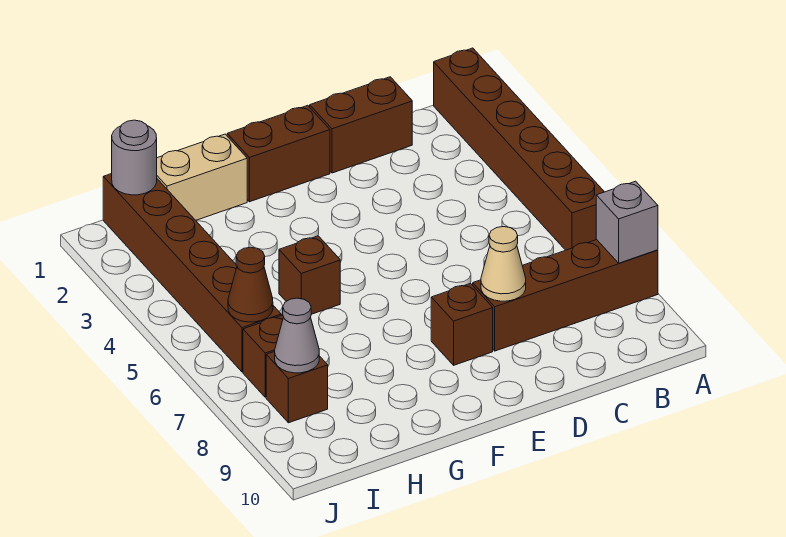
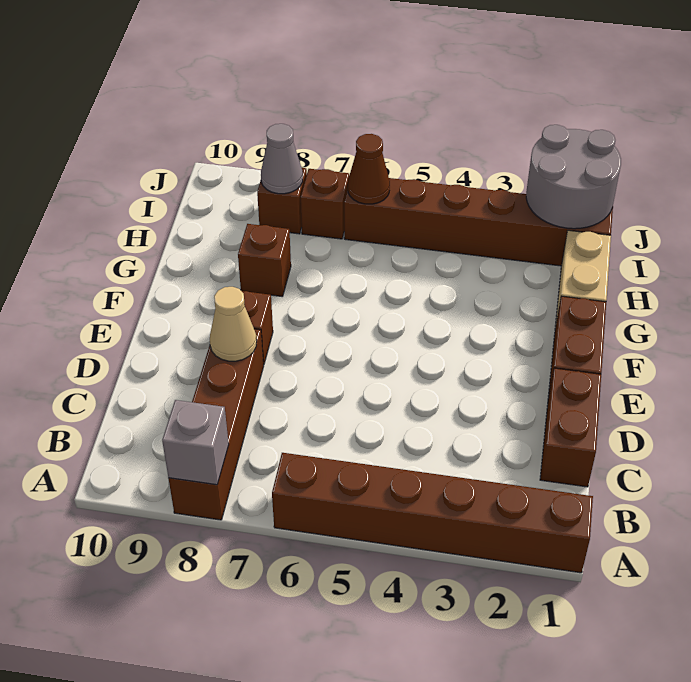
brown 1x1 brick [279,236,340,314] -> brown 1x1 brick moved to [238,224,291,296]
grey 1x1 round brick [112,120,157,195] -> grey 2x2 round brick [526,125,621,229]

